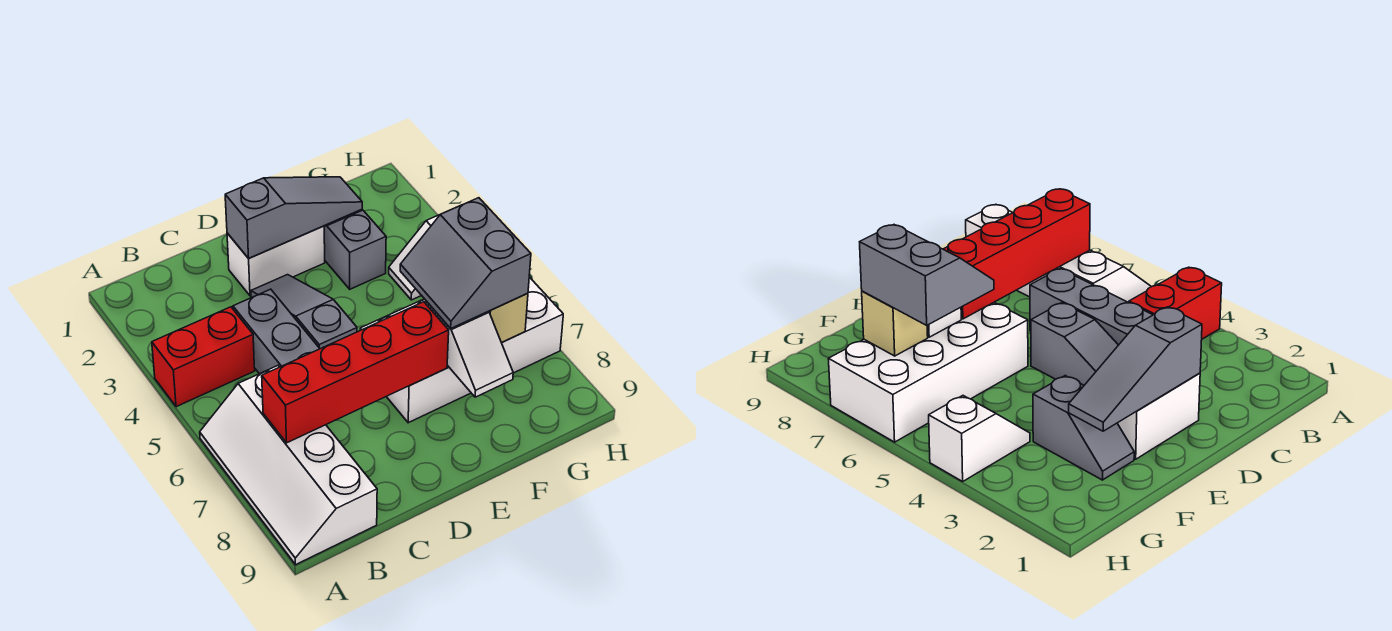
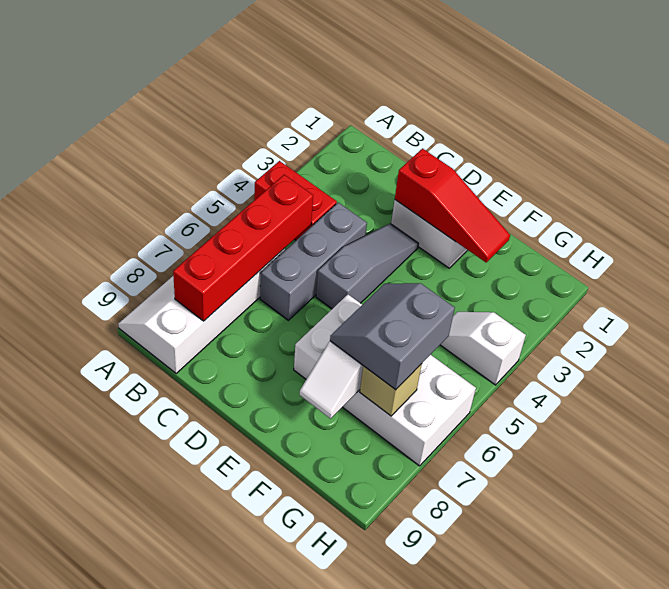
red 1x4 brick [262,302,449,443] -> red 1x4 brick turned to [173,175,313,321]
grey 1x3 slope [225,177,362,258] -> red 1x3 slope [395,149,510,262]
grey 1x2 slope [324,210,386,289] -> none

